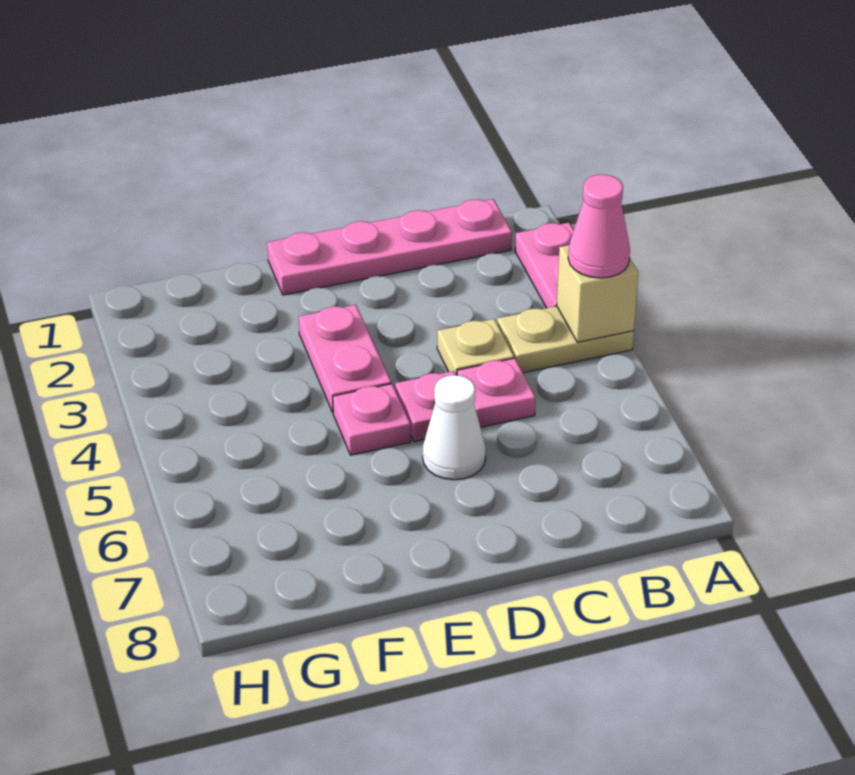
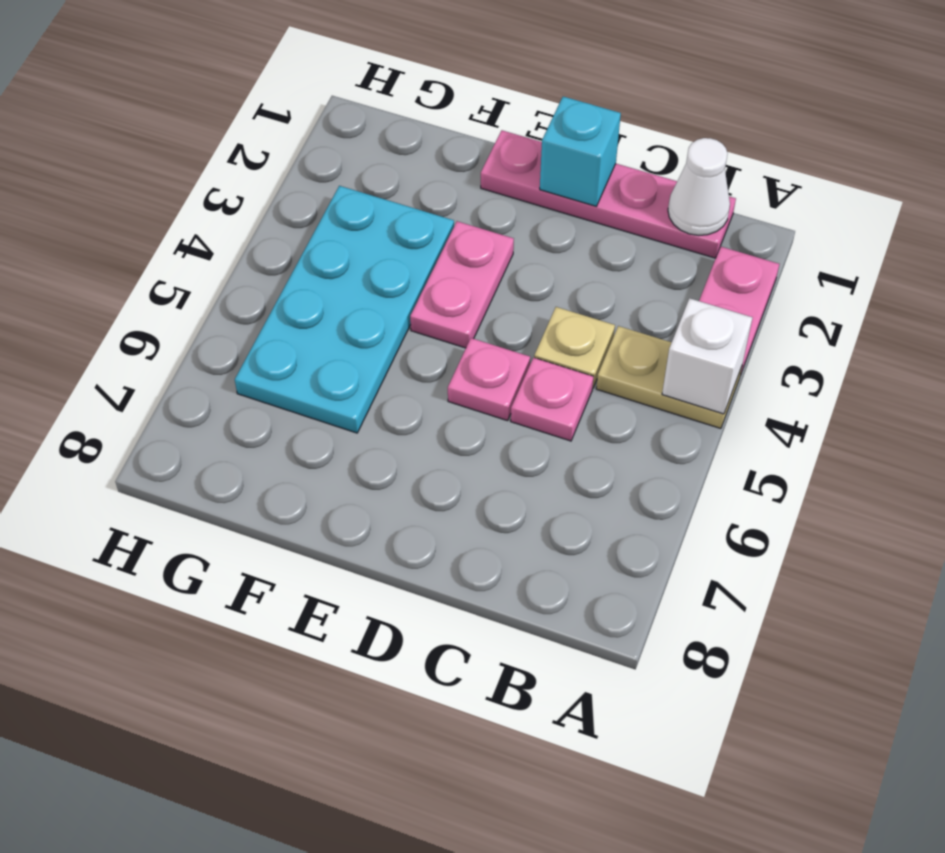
tan 1x1 brick [557,245,638,342] -> white 1x1 brick [662,298,752,414]
pink 1x1 cone [568,175,630,278] -> none
none -> cyan 1x1 brick [540,97,621,206]
white 1x1 cone [423,375,486,480] -> white 1x1 cone moved to [668,138,730,236]
pink 1x1 plate [333,384,411,455] -> none
none -> cyan 2x4 plate [235,186,454,433]

